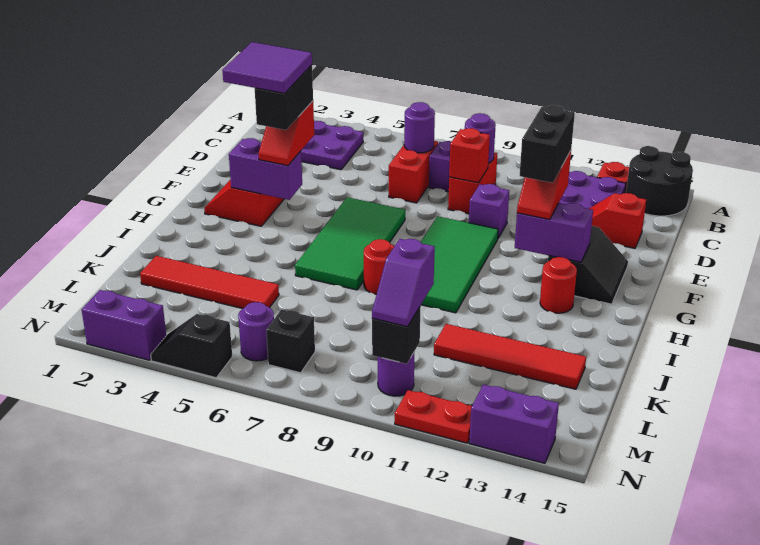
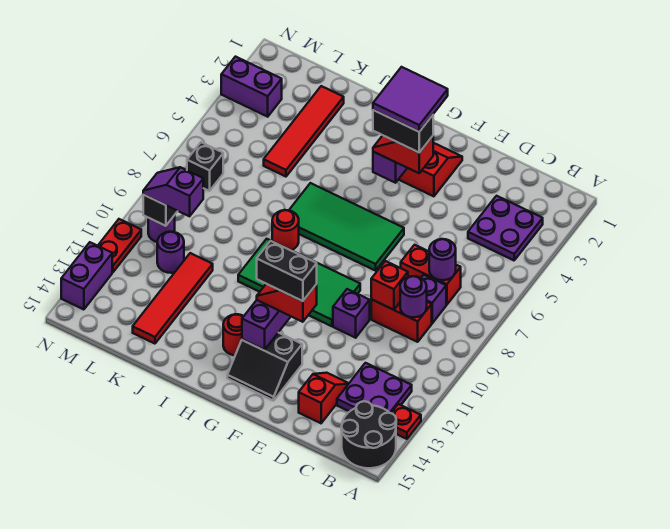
purple 1x1 round brick [238,302,274,361] -> purple 1x1 round brick moved to [157,232,184,273]
purple 1x2 brick [82,290,166,360] -> purple 1x2 brick turned to [221,57,282,117]
black 1x2 slope [151,314,232,378] -> none

